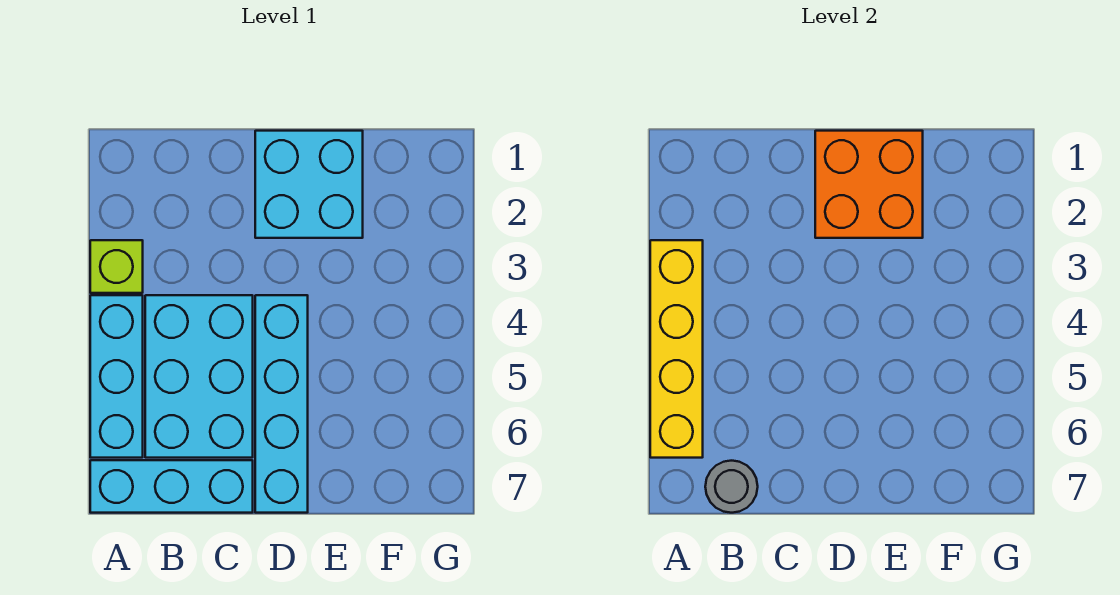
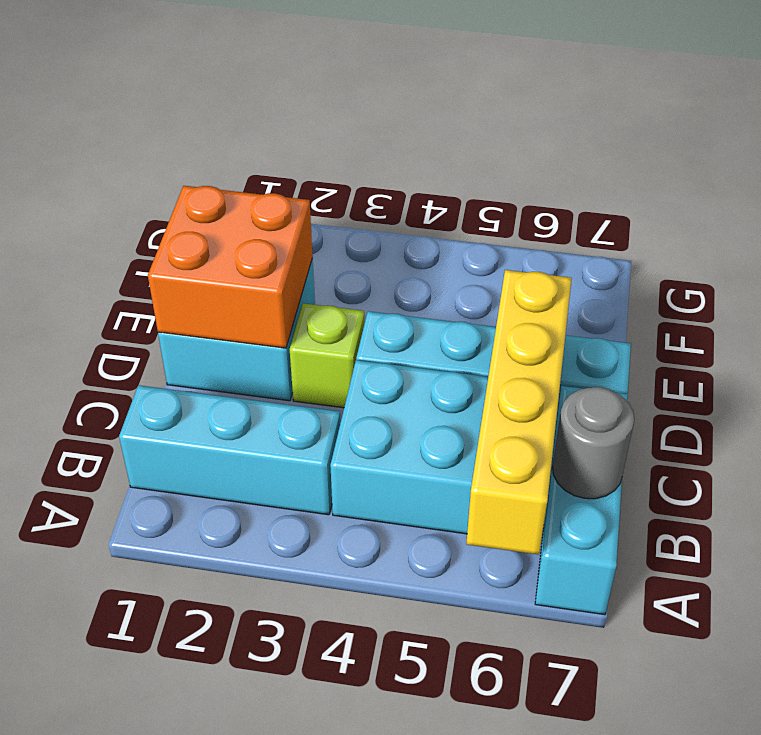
lime 1x1 brick [90,240,143,293] -> lime 1x1 brick moved to [290,303,365,408]
yellow 1x4 brick [650,240,703,458] -> yellow 1x4 brick turned to [466,270,572,555]
cyan 1x3 brick [90,295,143,458] -> cyan 1x3 brick moved to [119,385,340,515]

